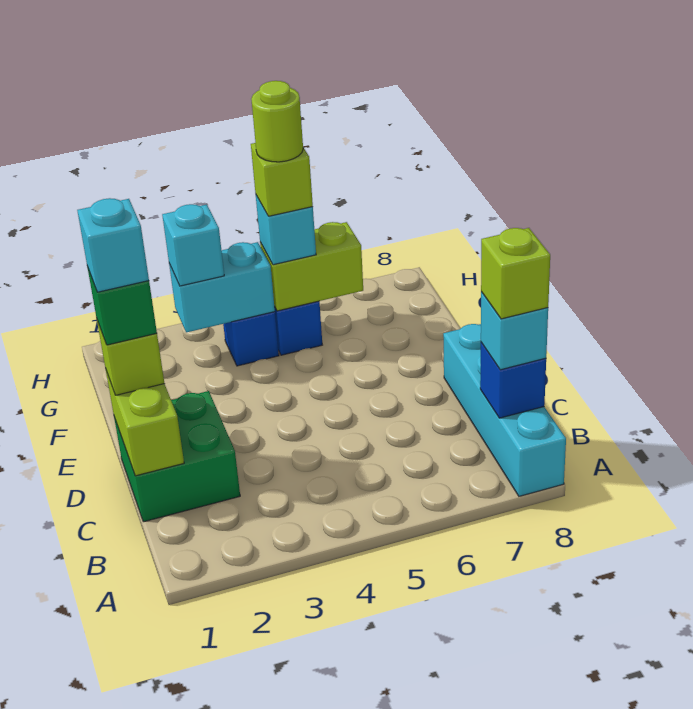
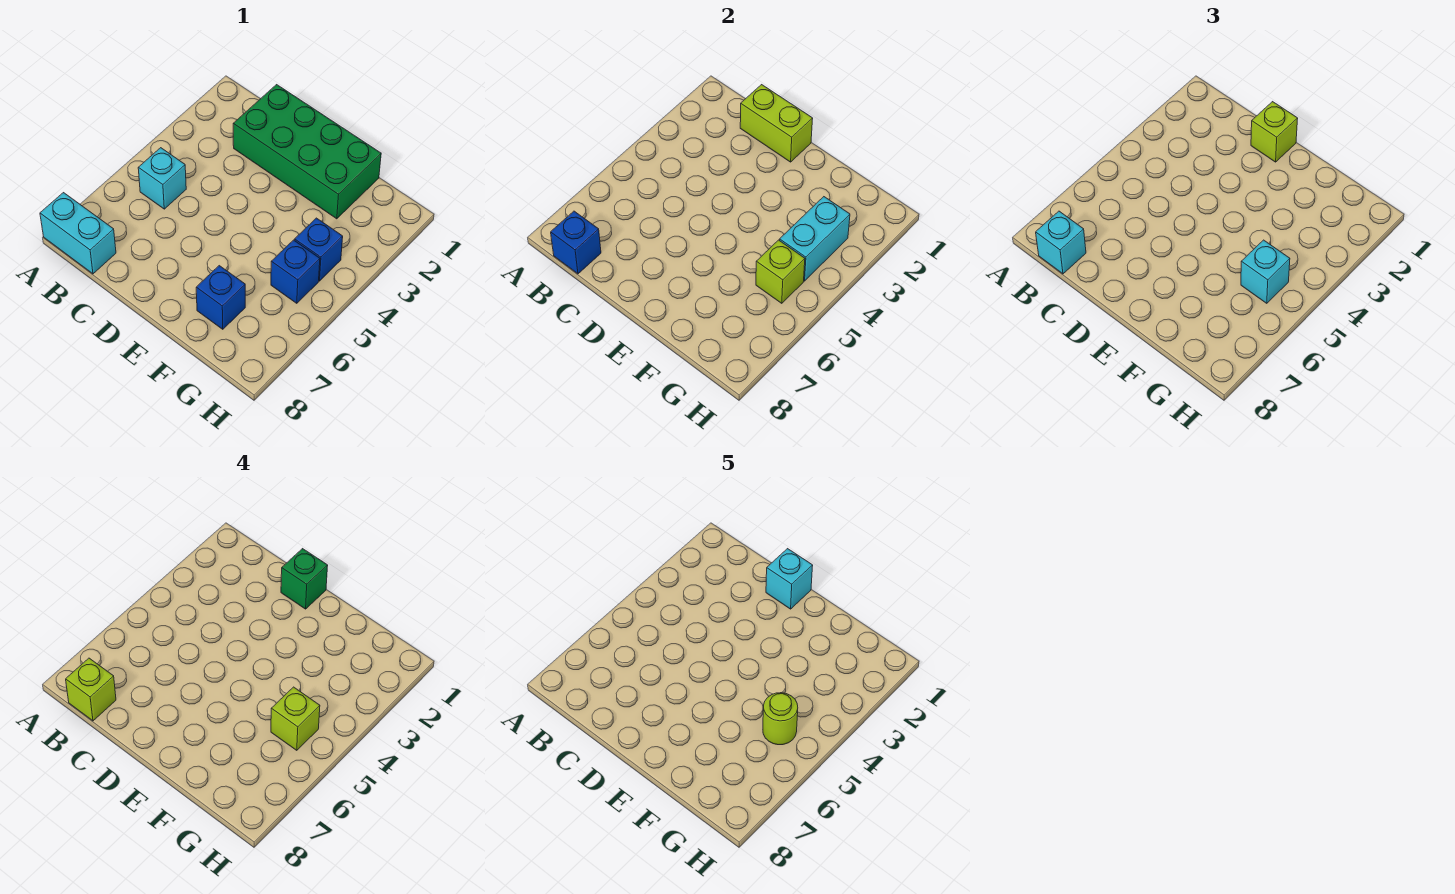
cyan 1x4 brick [443,324,566,496] -> cyan 1x2 brick [40,193,116,274]
green 2x2 brick [114,391,240,522] -> green 2x4 brick [233,85,381,219]
none -> blue 1x1 brick [196,266,245,329]
cyan 1x1 brick [162,204,224,286] -> cyan 1x1 brick moved to [138,148,186,209]
lime 1x2 brick [260,222,363,311] -> lime 1x1 brick [756,240,805,303]

